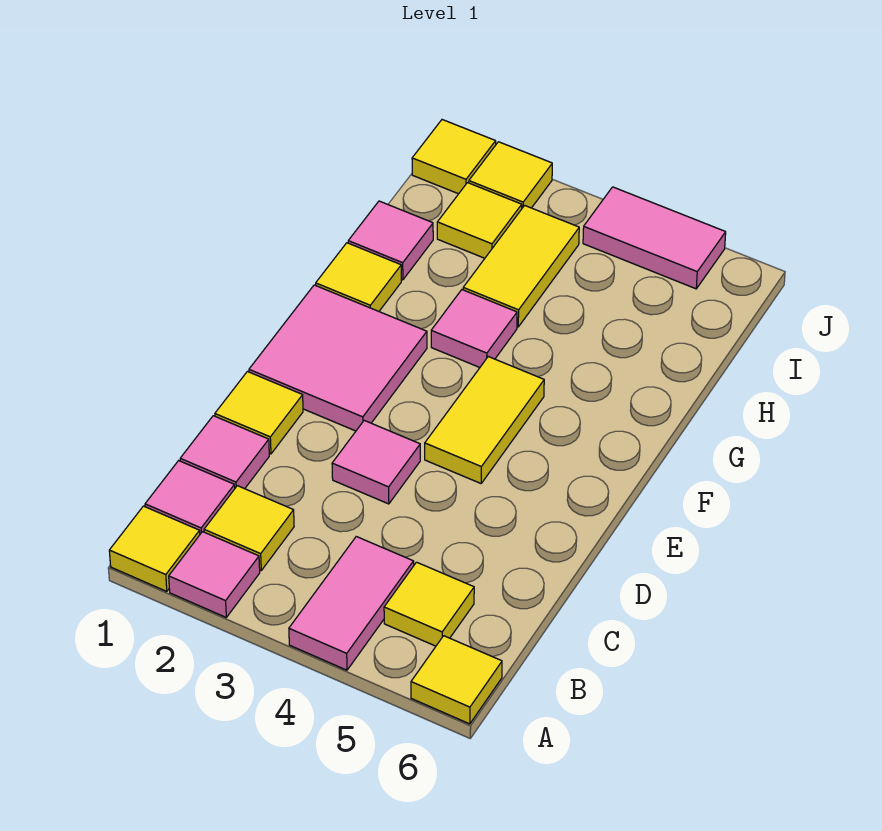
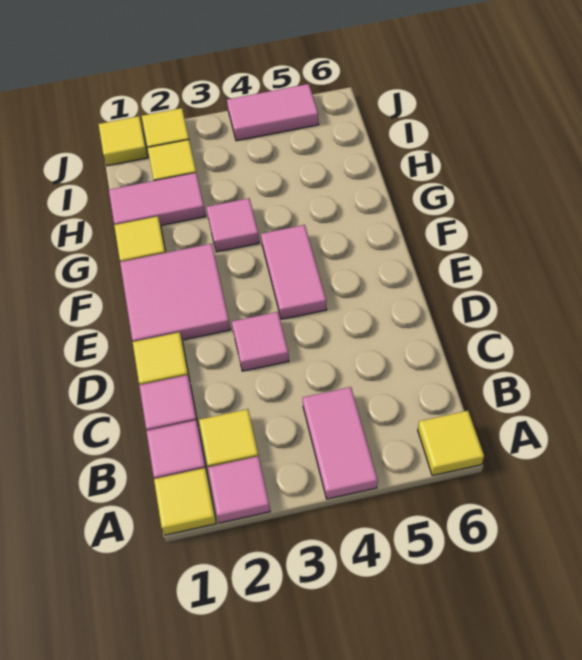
yellow 1x1 tile [384,562,474,646] -> none
yellow 1x2 tile [425,357,544,483] -> pink 1x2 tile [261,225,327,319]
pink 1x1 tile [348,201,433,280] -> pink 1x2 tile [109,173,206,225]
yellow 1x2 tile [463,205,579,327] -> none

